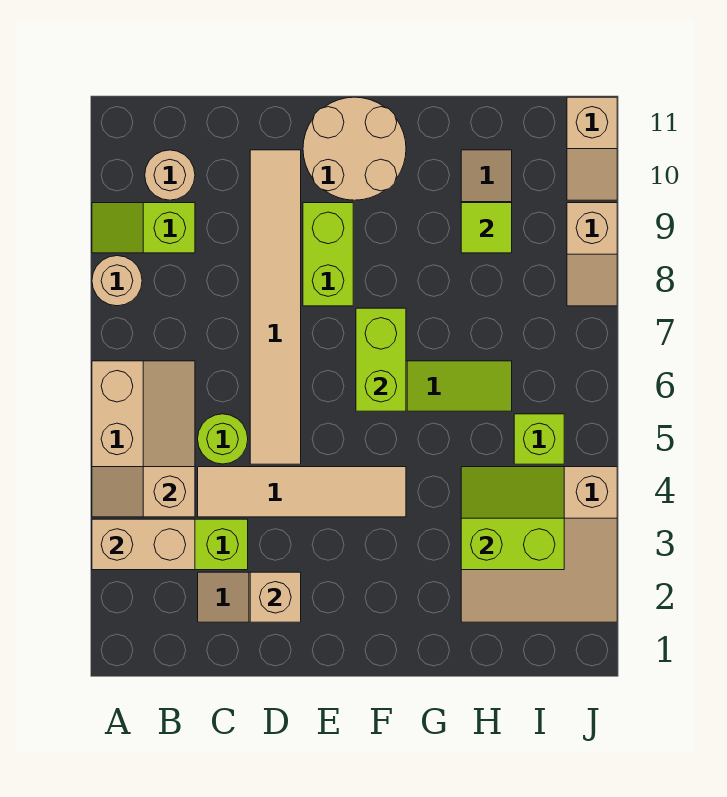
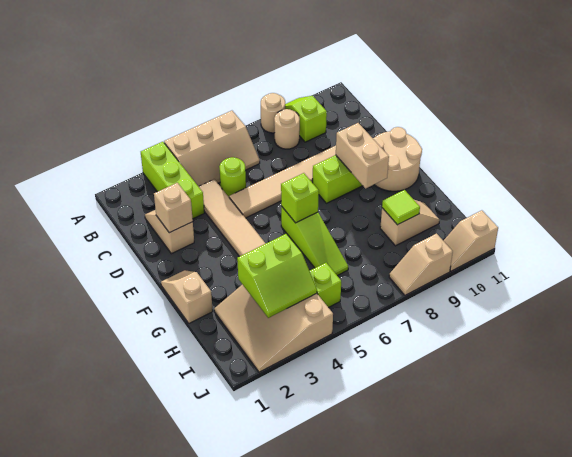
tan 1x2 brick [92,519,195,570] -> tan 1x2 brick moved to [336,123,389,188]
tan 1x2 slope [92,467,195,517] -> tan 1x2 slope moved to [161,270,213,323]
tan 1x1 round brick [145,150,195,200] -> tan 1x1 round brick moved to [274,109,300,149]
lime 1x2 brick [356,308,406,411] -> lime 1x1 brick [281,173,319,223]
lime 2x2 slope [461,467,564,570] -> lime 2x2 slope turned to [237,234,317,318]

